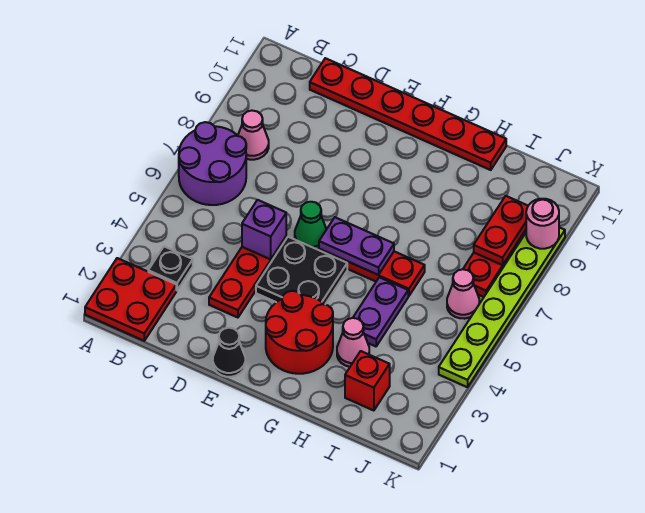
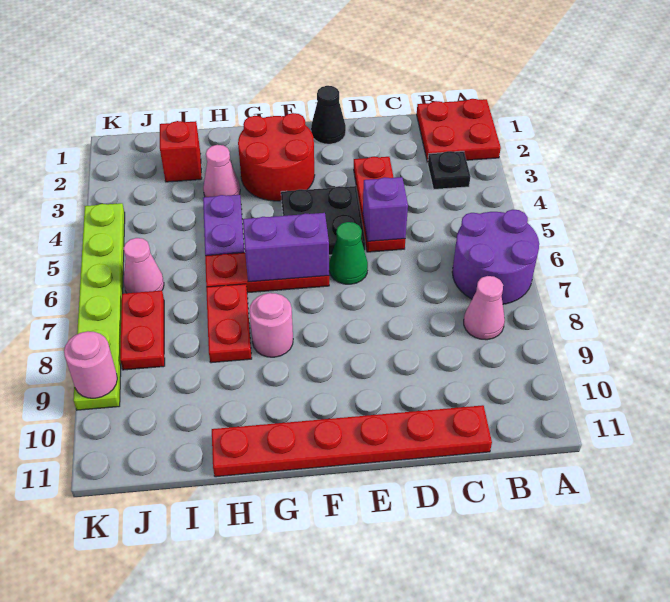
purple 1x2 plate [319,217,394,275] -> purple 1x2 brick [243,213,329,282]
none -> pink 1x1 round brick [249,293,293,357]
red 1x2 plate [474,196,528,265] -> red 1x2 plate moved to [206,284,252,363]

